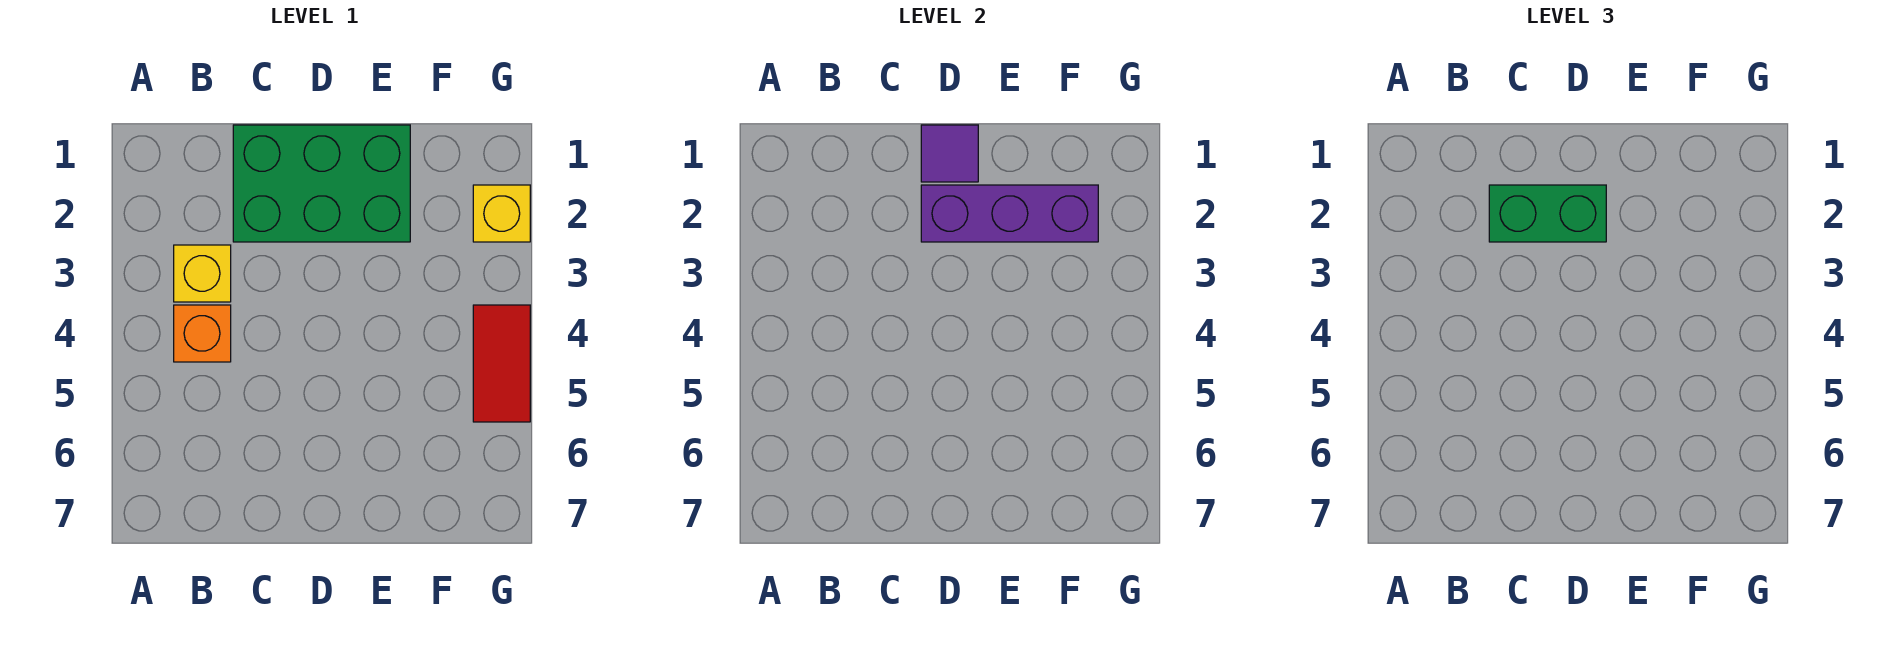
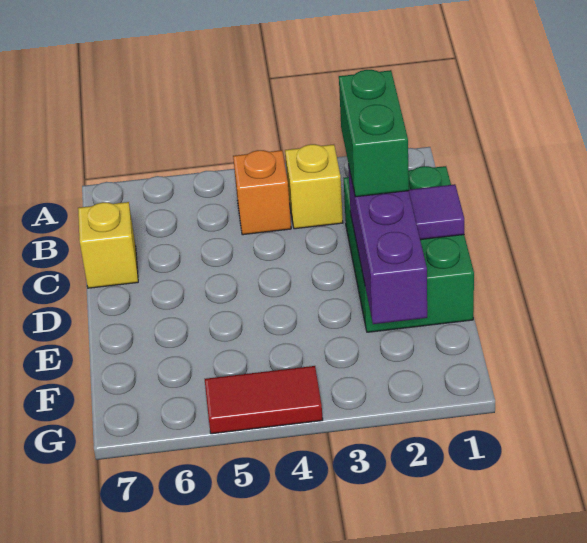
yellow 1x1 brick [473,185,530,242] -> yellow 1x1 brick moved to [78,202,138,288]

